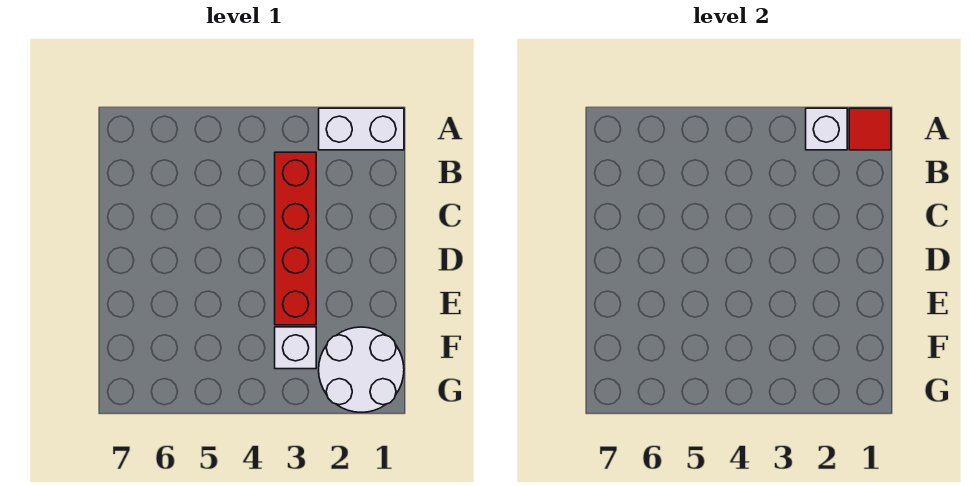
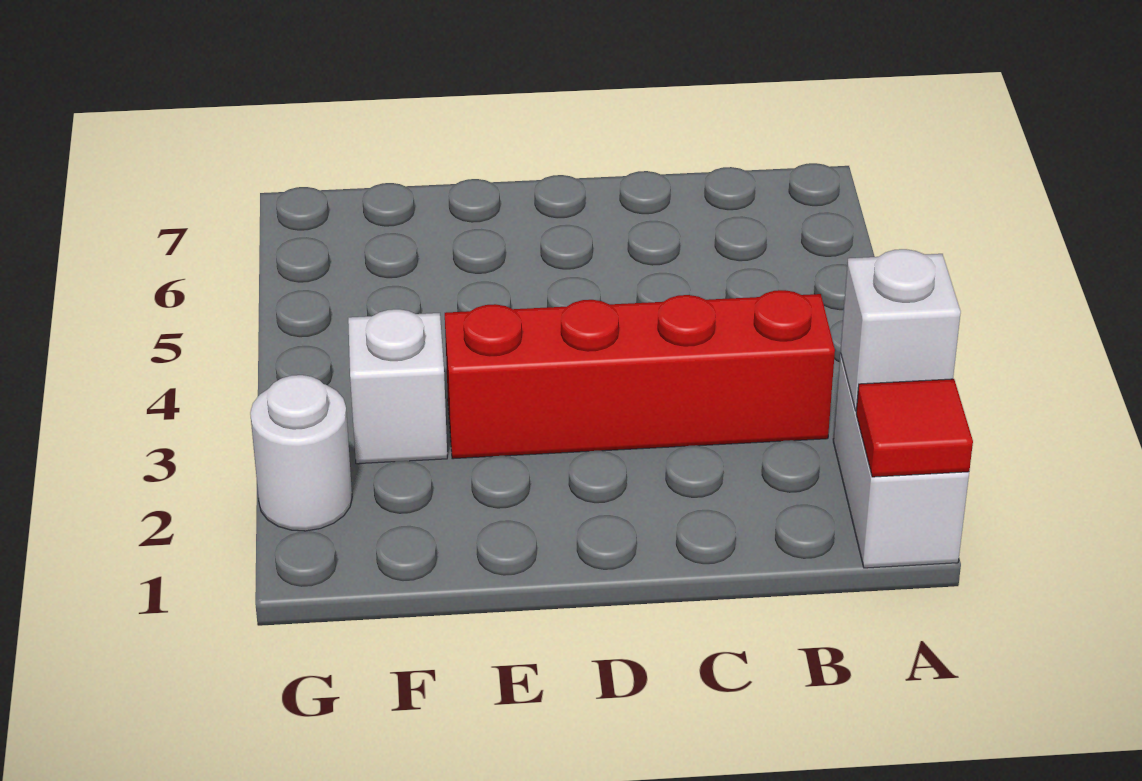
white 2x2 round brick [319,327,404,412] -> white 1x1 round brick [250,375,352,531]

